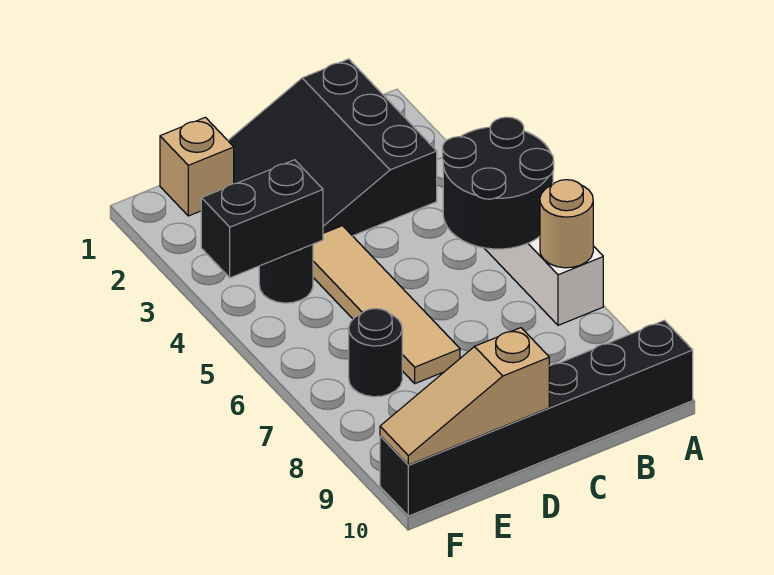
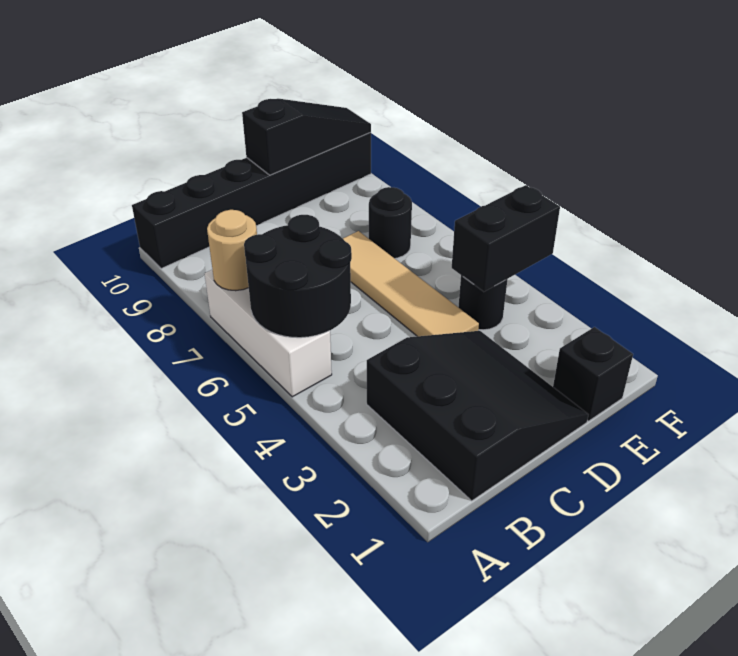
tan 1x3 slope [380,328,549,465] -> black 1x3 slope [242,99,371,175]
tan 1x1 brick [160,117,234,216] -> black 1x1 brick [553,327,633,421]

